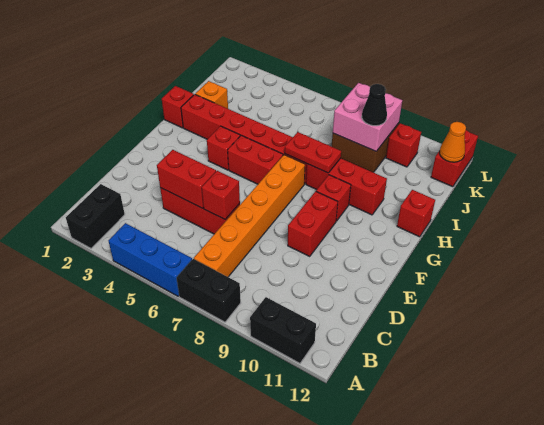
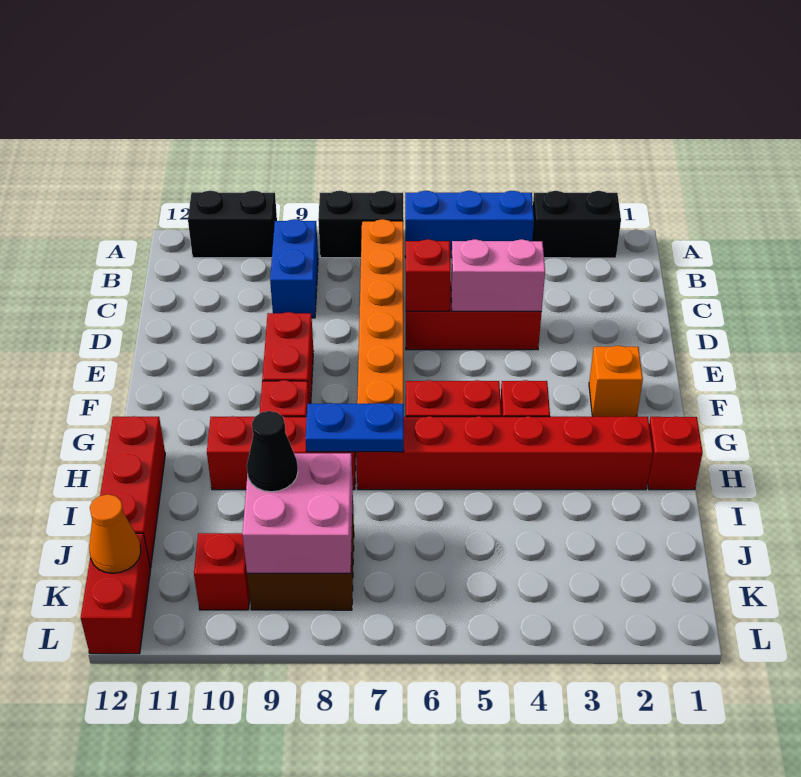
black 1x2 brick [66,184,125,248] -> black 1x2 brick turned to [532,191,621,258]
none -> blue 1x2 brick [270,219,318,318]
red 1x2 brick [157,150,216,208] -> pink 1x2 brick [451,239,545,311]
red 1x2 plate [285,132,341,173] -> blue 1x2 plate [306,403,404,452]
red 1x1 brick [397,190,435,237] -> red 1x3 brick [100,416,165,568]
orange 1x1 brick [195,81,228,109] -> orange 1x1 brick moved to [589,346,643,417]

